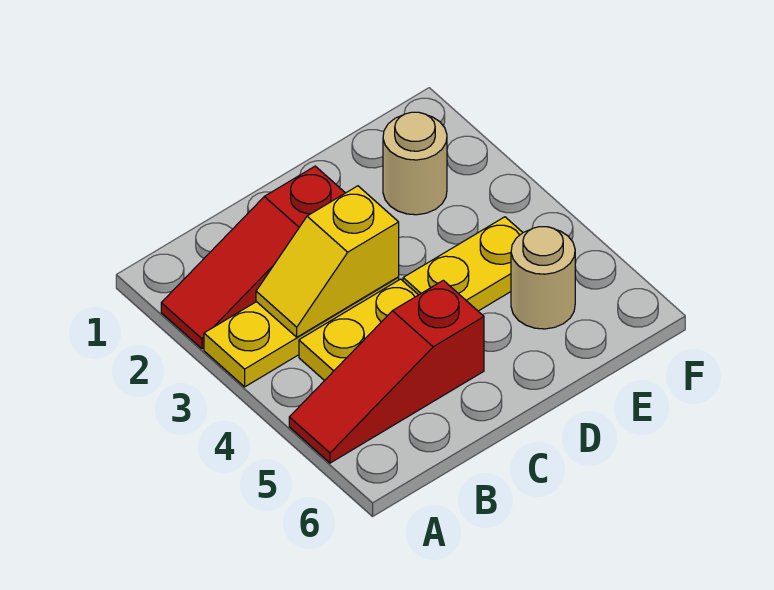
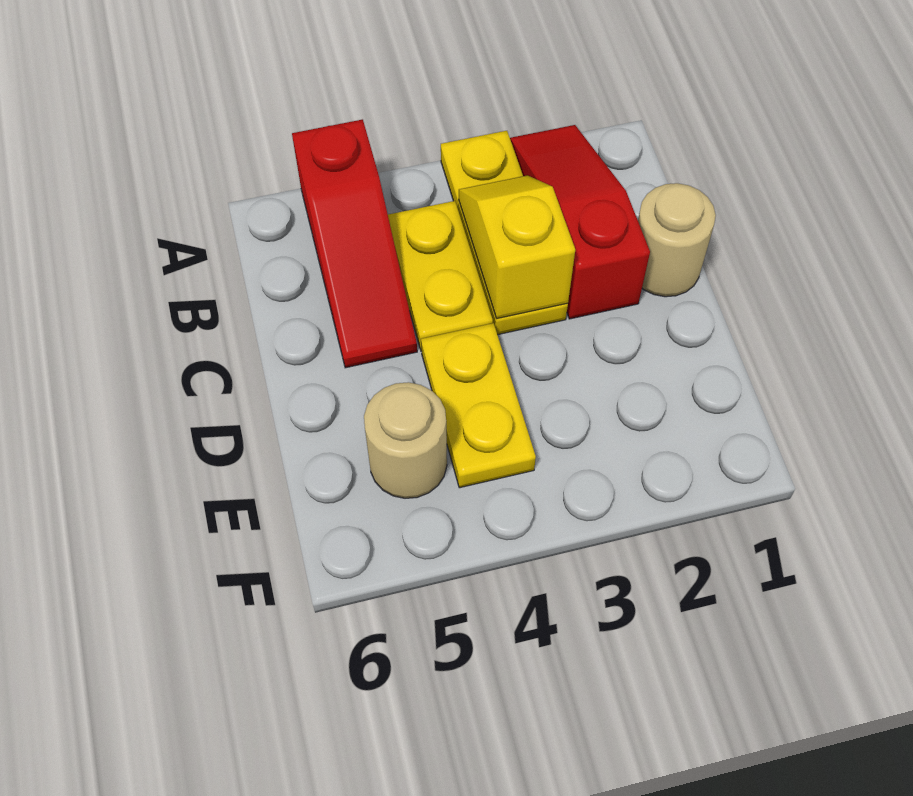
red 1x3 slope [289,280,484,463] -> red 1x3 slope turned to [292,119,417,368]
tan 1x1 round brick [383,112,447,215] -> tan 1x1 round brick moved to [638,183,716,297]

